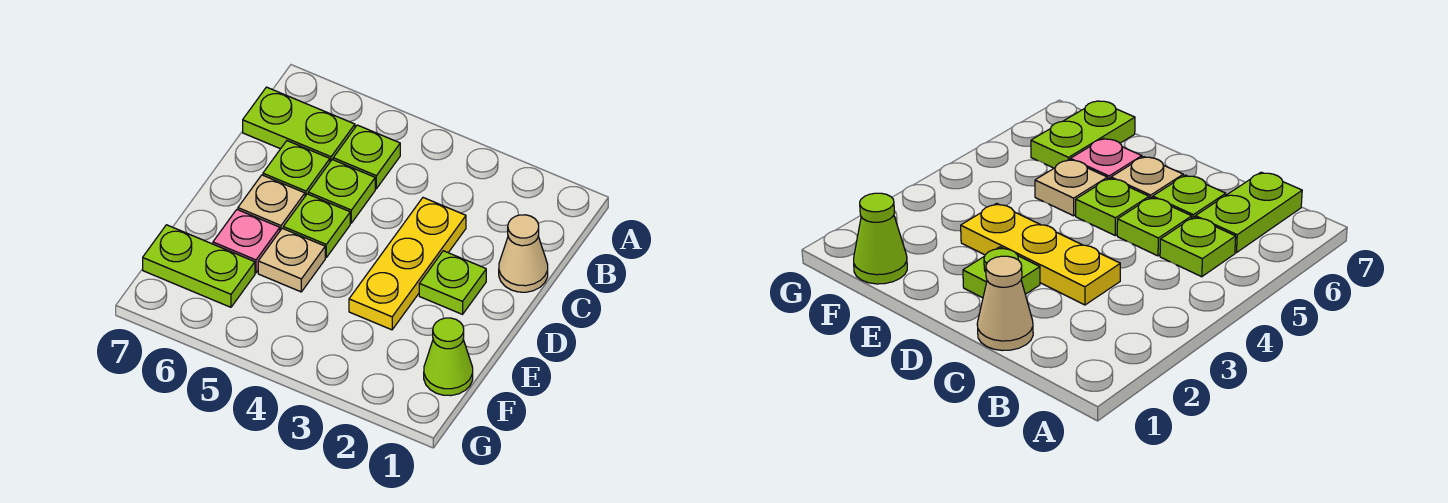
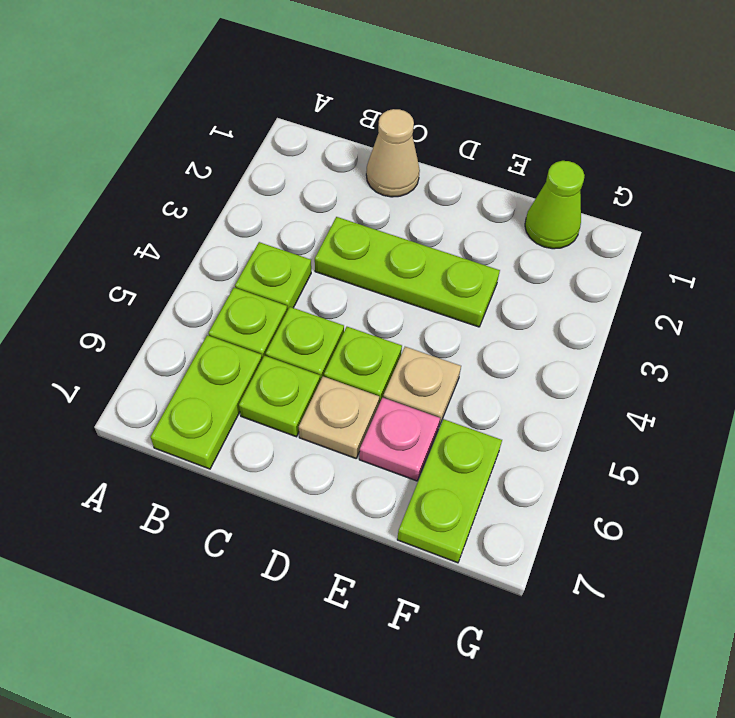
yellow 1x3 plate [349,198,466,330] -> lime 1x3 plate [315,217,500,327]
lime 1x1 plate [419,251,486,314] -> lime 1x1 plate moved to [235,242,311,310]

